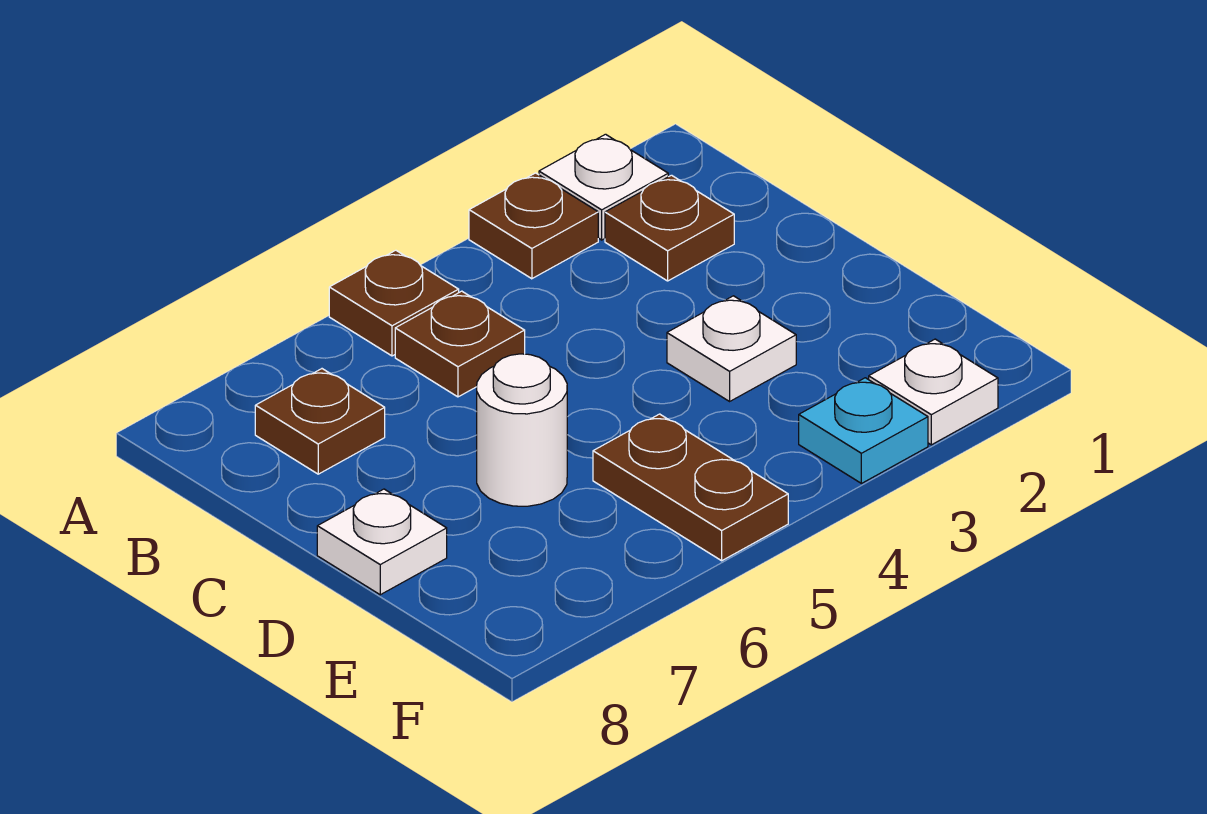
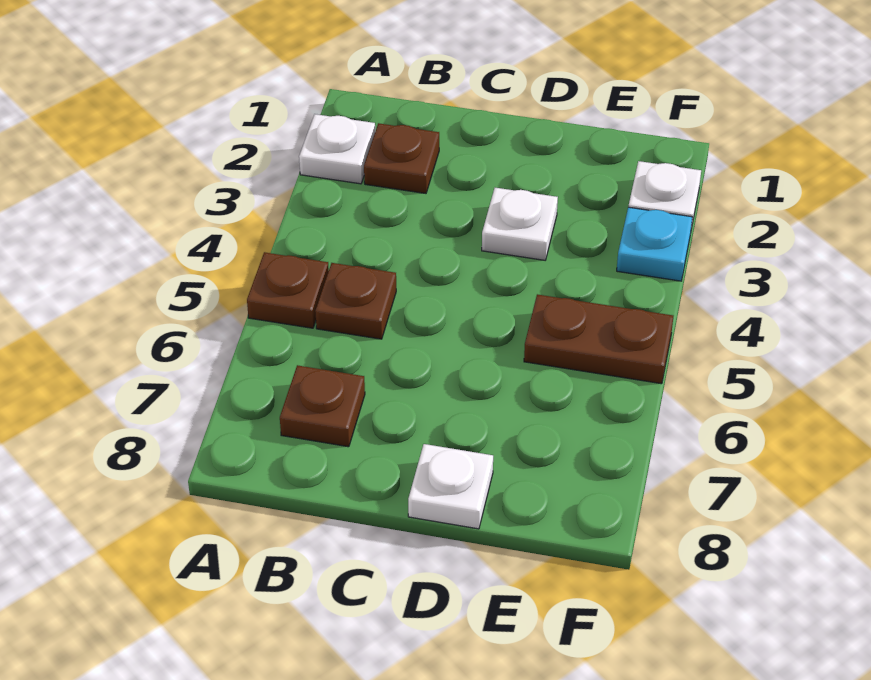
brown 1x1 plate [469,173,598,279] -> none
white 1x1 round brick [477,354,567,506] -> none

